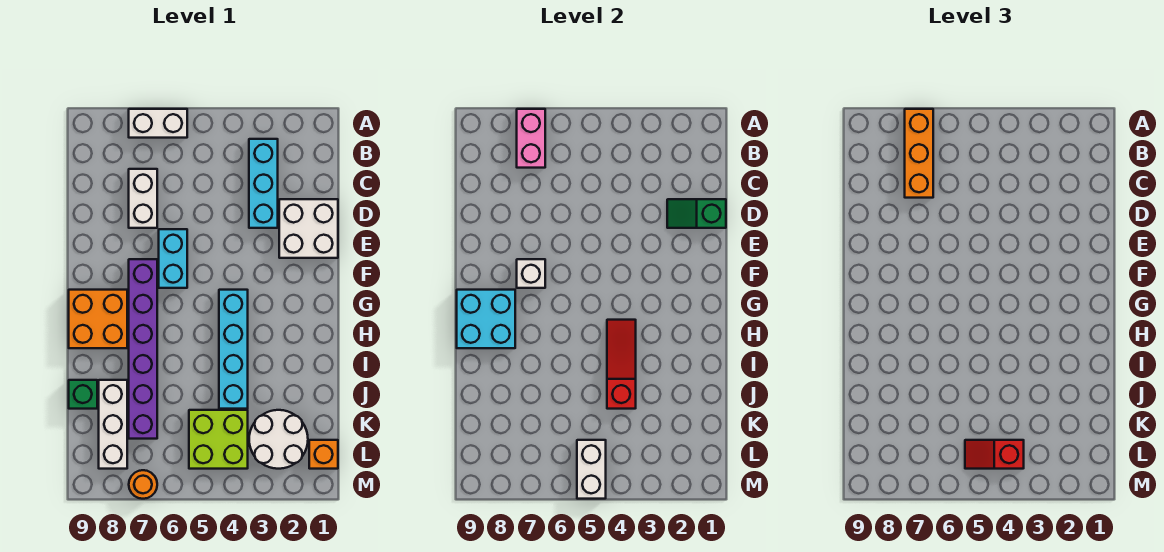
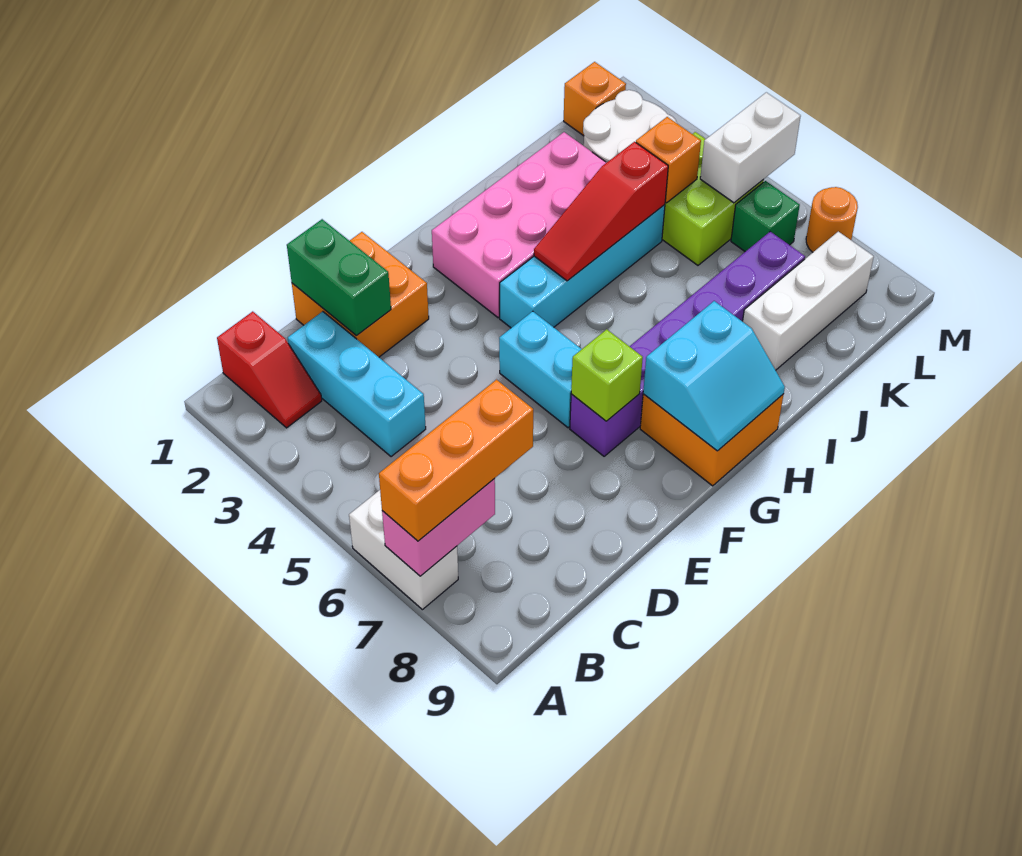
cyan 1x3 brick [249,139,278,228] -> cyan 1x3 brick turned to [288,311,426,457]
white 1x2 brick [129,169,157,228] -> none
white 2x2 brick [279,199,338,258] -> orange 2x2 brick [292,232,429,357]
green 1x2 slope [667,199,726,228] -> green 1x2 brick [287,219,391,335]
cyan 1x2 brick [159,229,187,288] -> cyan 1x2 brick turned to [499,311,582,428]
white 1x1 brick [517,259,545,288] -> lime 1x1 brick [571,329,643,421]
none -> pink 2x4 brick [432,132,606,318]
cyan 2x2 brick [457,290,515,348] -> cyan 2x2 slope [643,301,785,451]
green 1x1 brick [69,380,97,409] -> green 1x1 brick moved to [731,181,800,252]
none -> orange 1x1 brick [636,117,701,203]
red 1x2 slope [965,440,1024,469] -> red 1x2 slope moved to [217,311,322,428]

